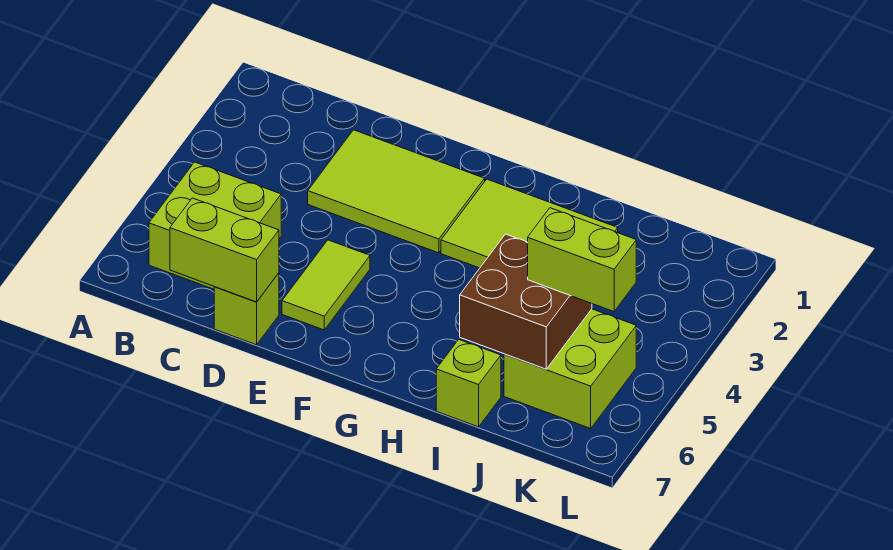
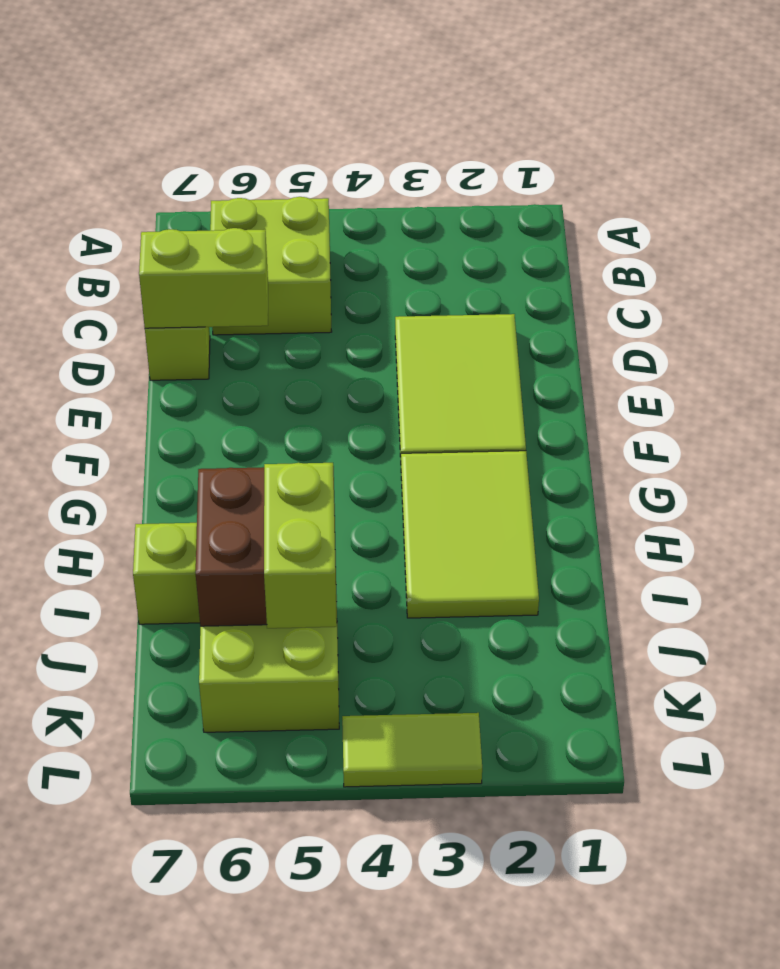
lime 1x2 brick [170,198,279,302] -> lime 1x2 brick turned to [139,228,268,328]
lime 1x2 tile [282,240,370,330] -> lime 1x2 tile moved to [342,713,482,787]

